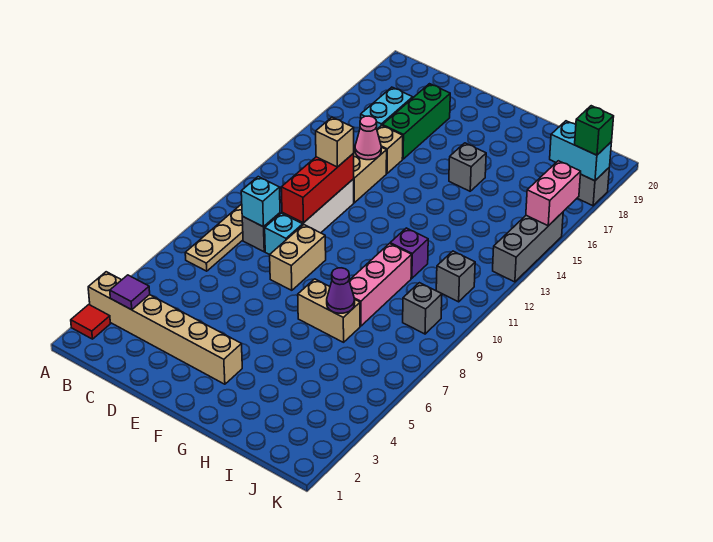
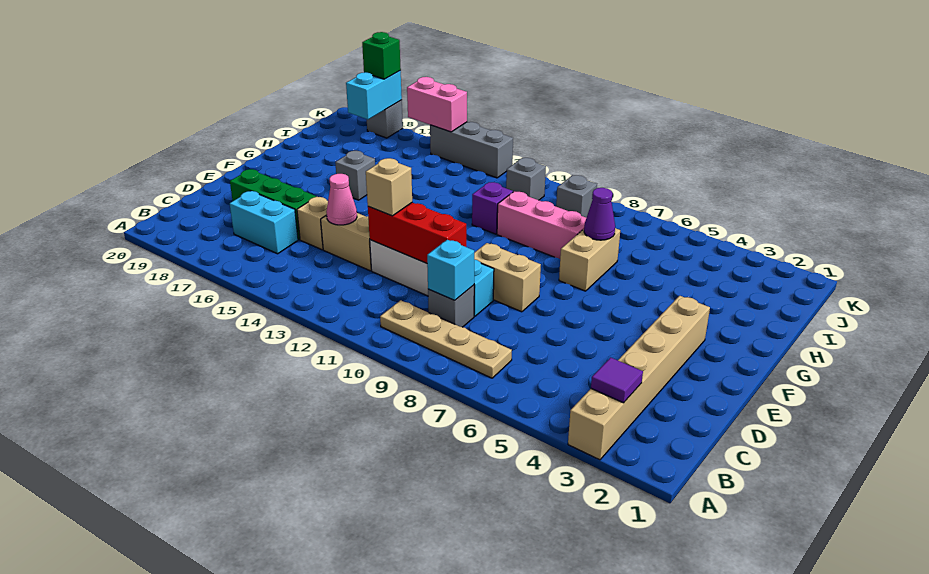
red 1x1 tile [71,305,110,339] -> none

